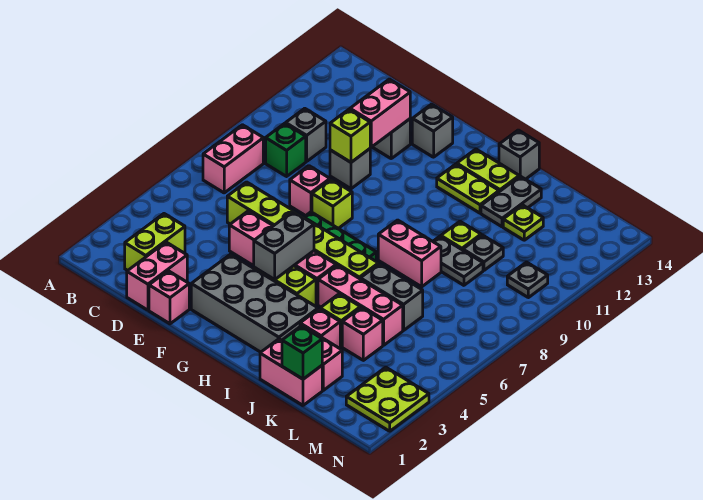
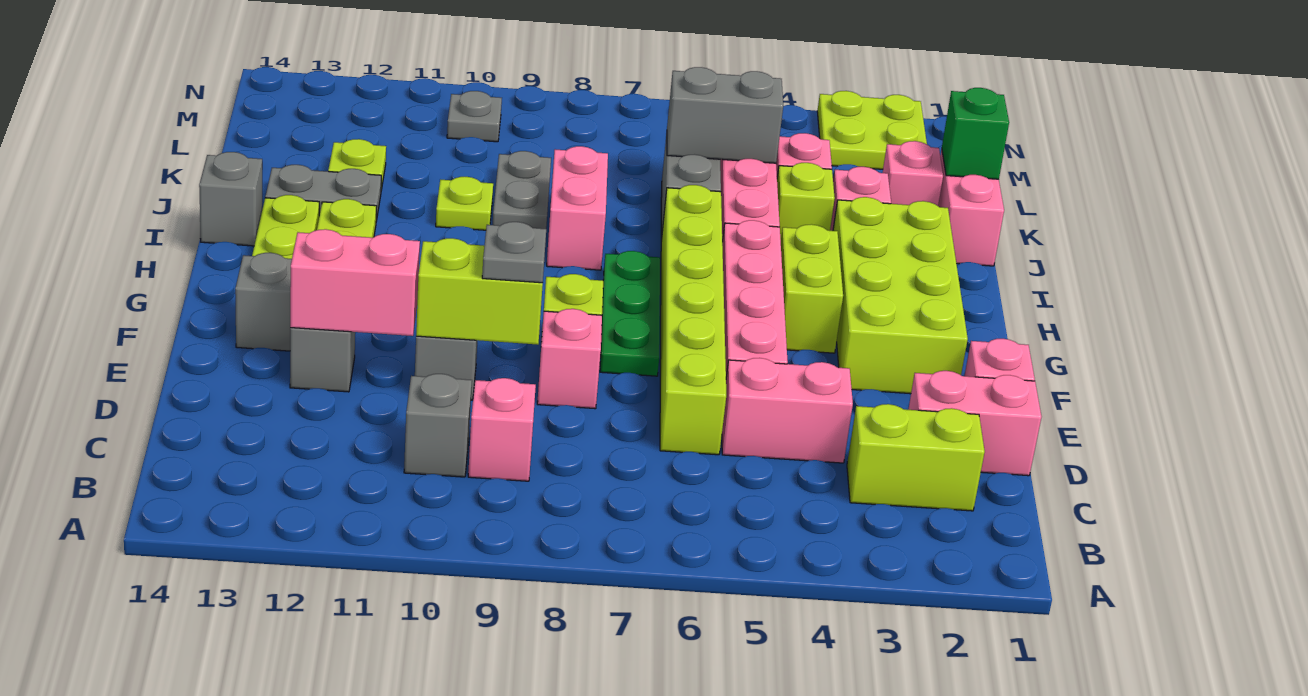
pink 1x2 brick [203,125,263,193] -> pink 1x2 brick moved to [722,358,853,463]
green 1x1 brick [266,123,306,176] -> pink 1x1 brick [468,378,536,481]
lime 1x1 brick [330,109,370,162] -> lime 1x2 brick [416,238,543,345]
grey 2x4 brick [191,254,318,352] -> lime 2x4 brick [833,197,968,394]
grey 1x2 brick [254,212,314,280] -> grey 1x2 brick moved to [667,67,783,163]
grey 1x1 plate [463,235,503,270] -> grey 1x1 plate moved to [482,222,546,283]

